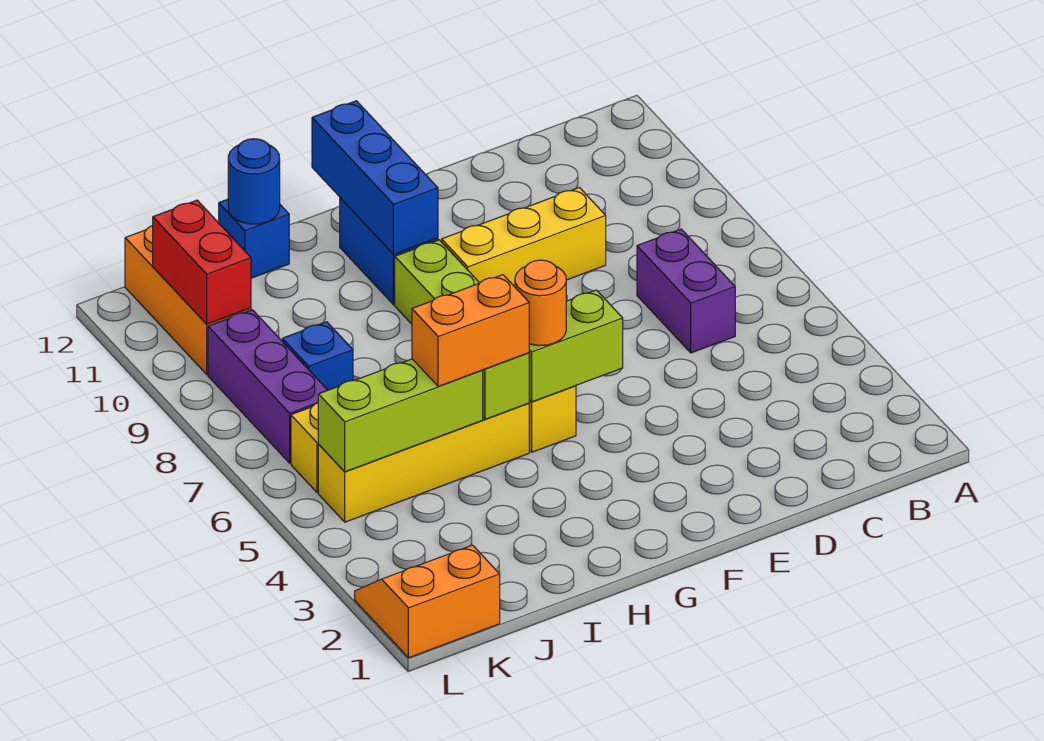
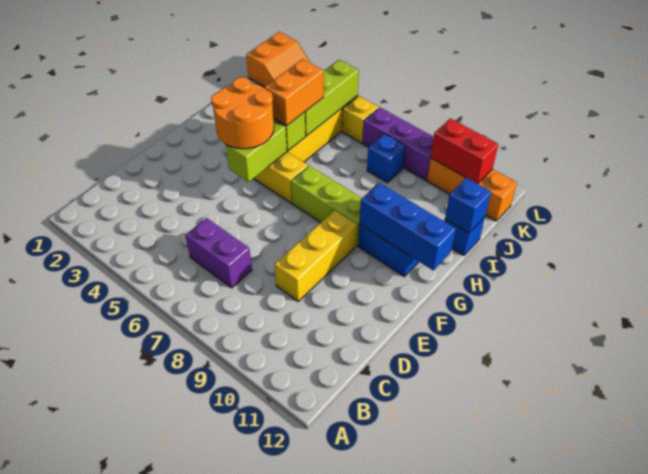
orange 1x1 round brick [515,260,566,346] -> orange 2x2 round brick [211,77,274,149]
blue 1x1 round brick [228,139,280,224] -> blue 1x1 brick [445,178,491,233]

